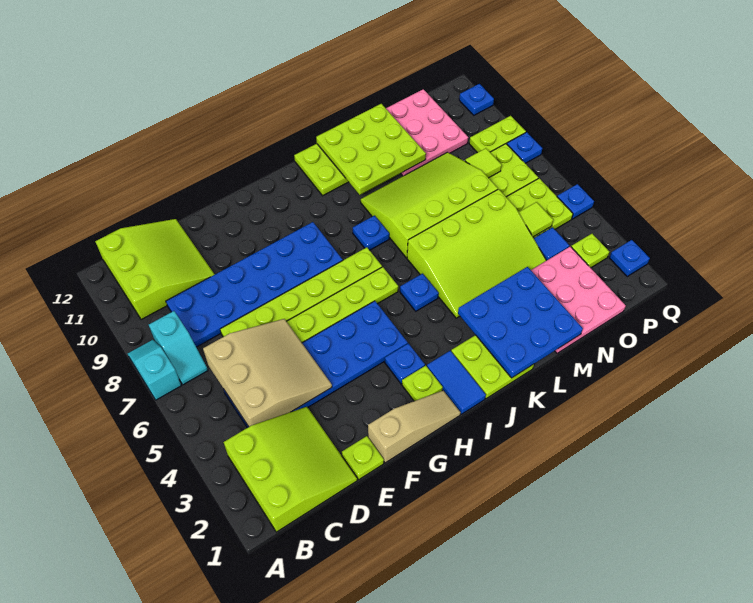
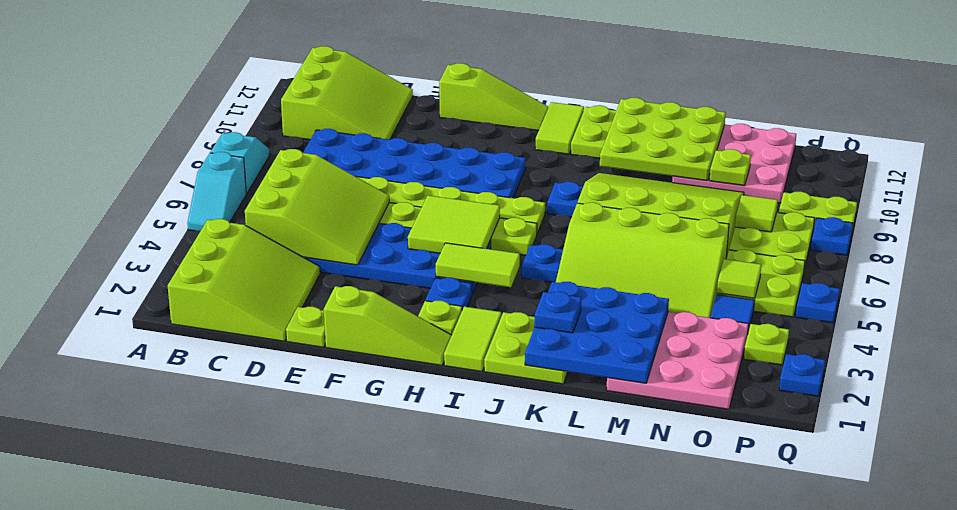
cyan 1x2 slope [149,311,208,385] -> cyan 1x2 slope moved to [188,152,246,231]
tan 3x3 slope [203,319,332,427] -> lime 3x3 slope [245,149,389,265]
tan 1x3 slope [368,391,461,463] -> lime 1x3 slope [324,286,452,365]
none -> lime 1x3 slope [439,63,549,131]
none -> lime 2x2 tile [408,195,500,253]
none -> lime 1x2 tile [436,243,520,287]
blue 1x2 tile [427,351,486,414] -> lime 1x2 tile [444,307,501,372]
none -> lime 1x2 tile [535,102,584,154]
none -> lime 1x1 plate [710,149,751,186]
blue 1x1 plate [459,84,494,115] -> blue 1x1 plate moved to [534,292,581,333]

